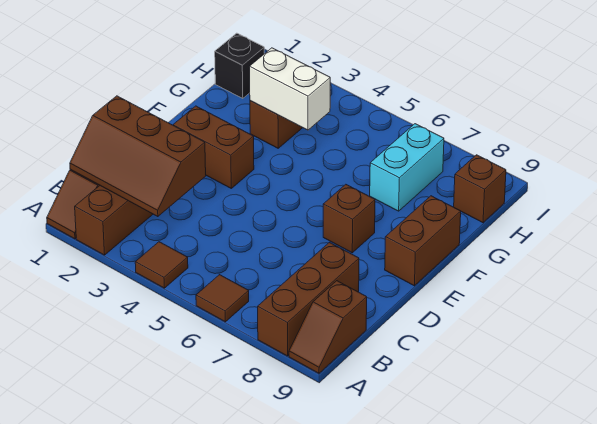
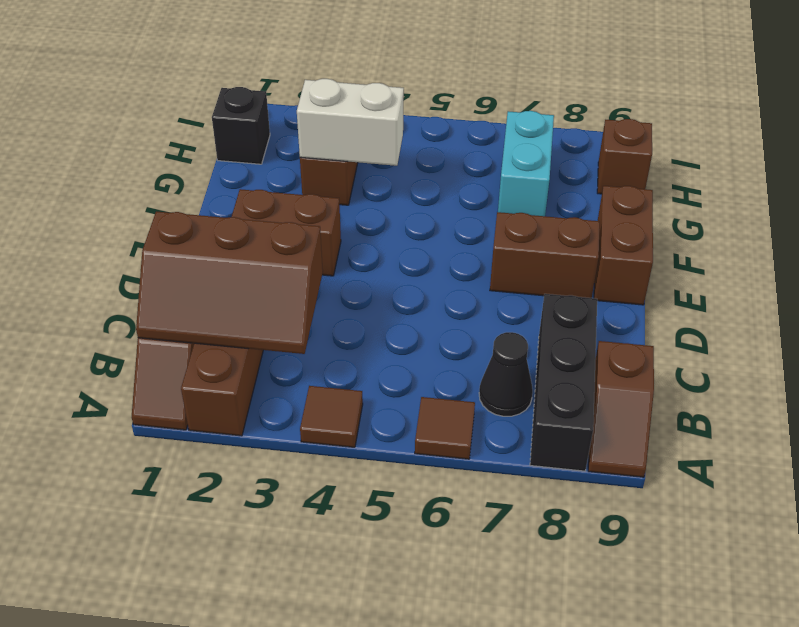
brown 1x3 brick [258,243,359,356] -> black 1x3 brick [530,294,597,471]
none -> black 1x1 cone [479,332,533,416]
brown 1x1 brick [323,184,375,253] -> brown 1x2 brick [490,212,600,298]

